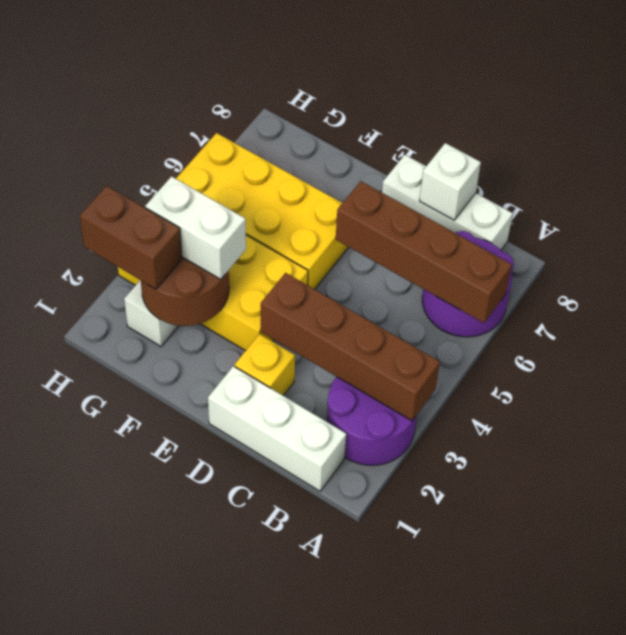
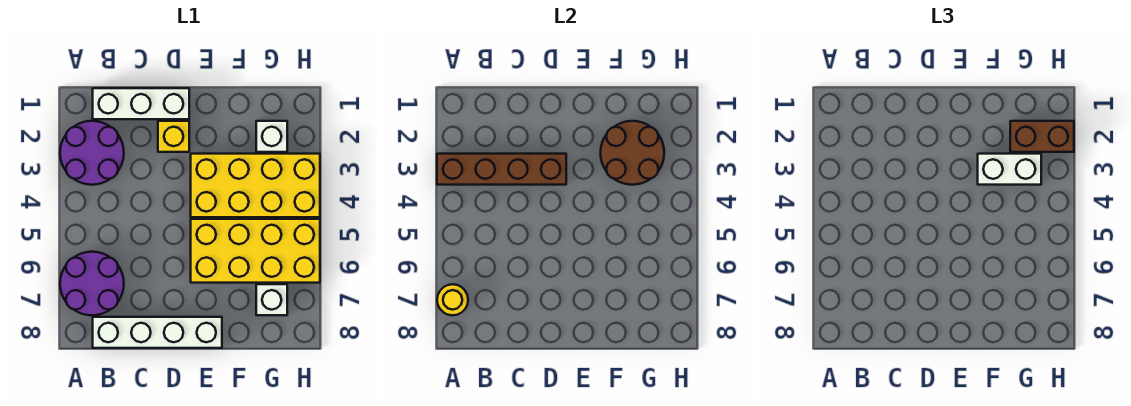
brown 1x4 brick [336,181,512,323] -> none
none -> yellow 1x1 round brick [437,284,468,315]
white 1x3 brick [382,155,513,250] -> white 1x4 brick [93,317,222,348]
white 1x1 brick [419,143,481,220] -> white 1x1 brick moved to [256,284,287,315]

